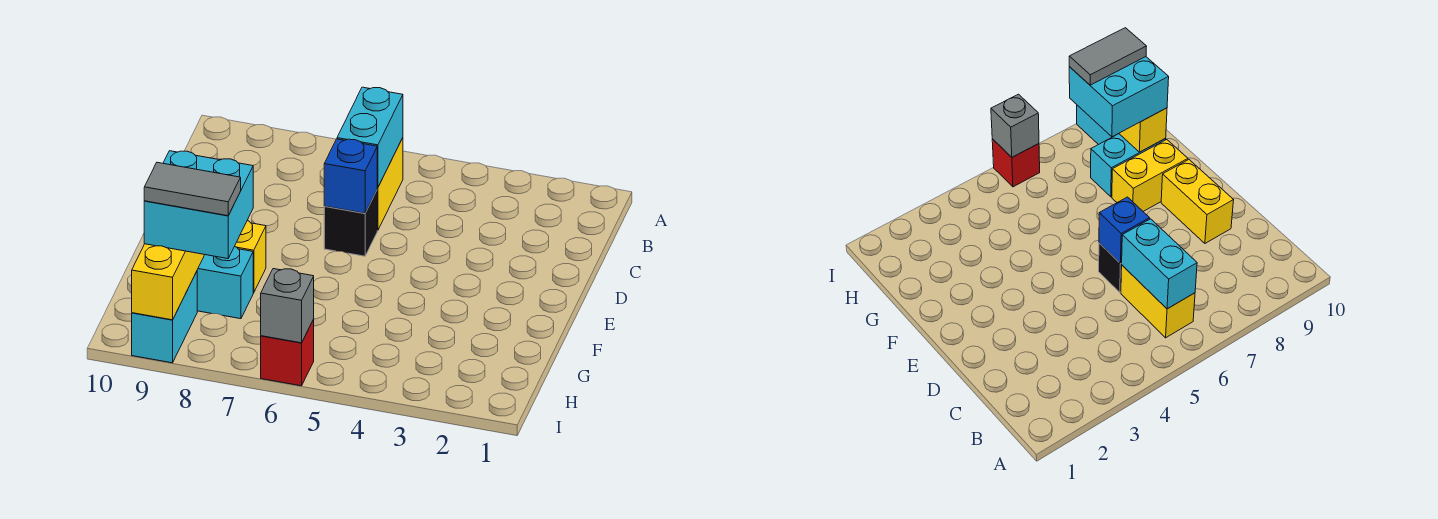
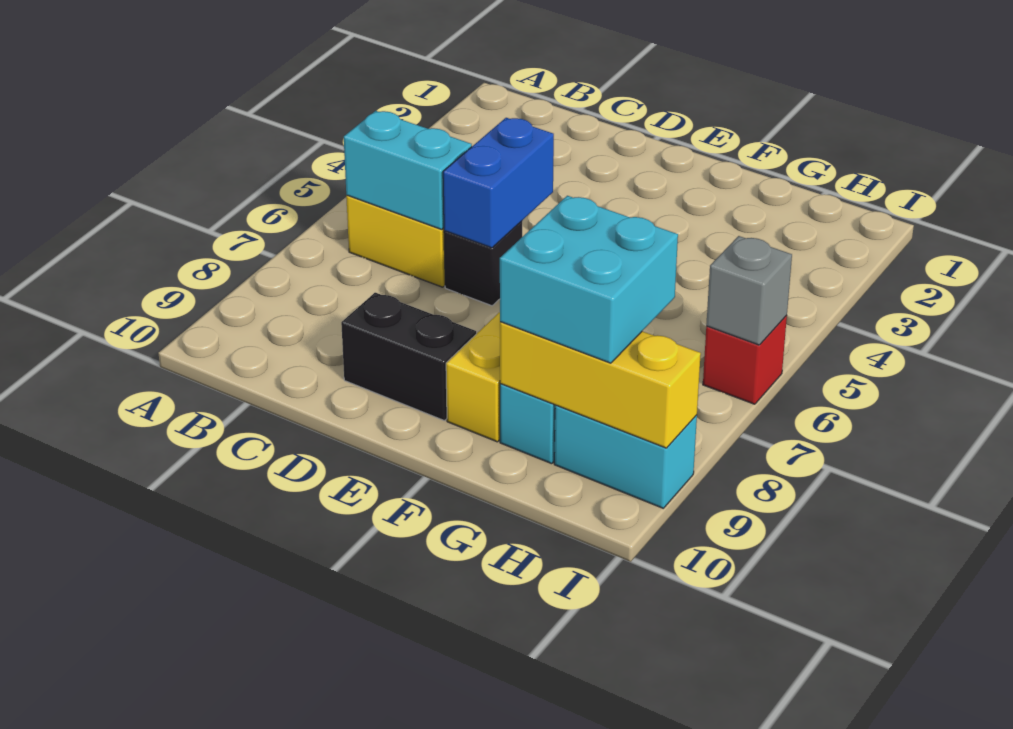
blue 1x1 brick [324,139,377,213] -> blue 1x2 brick [443,118,554,248]
yellow 1x2 brick [1161,160,1234,243] -> black 1x2 brick [341,293,476,421]
grey 1x2 tile [144,162,241,216] -> none

